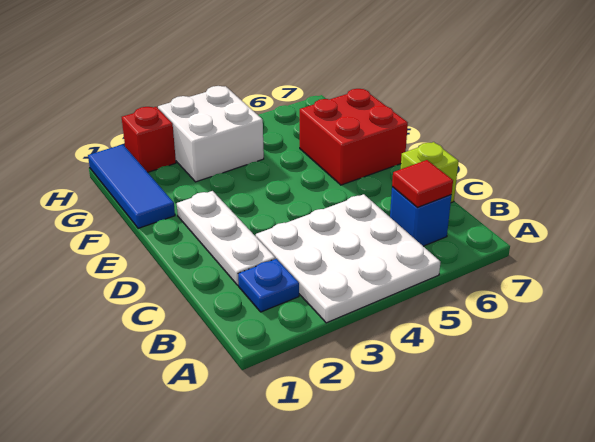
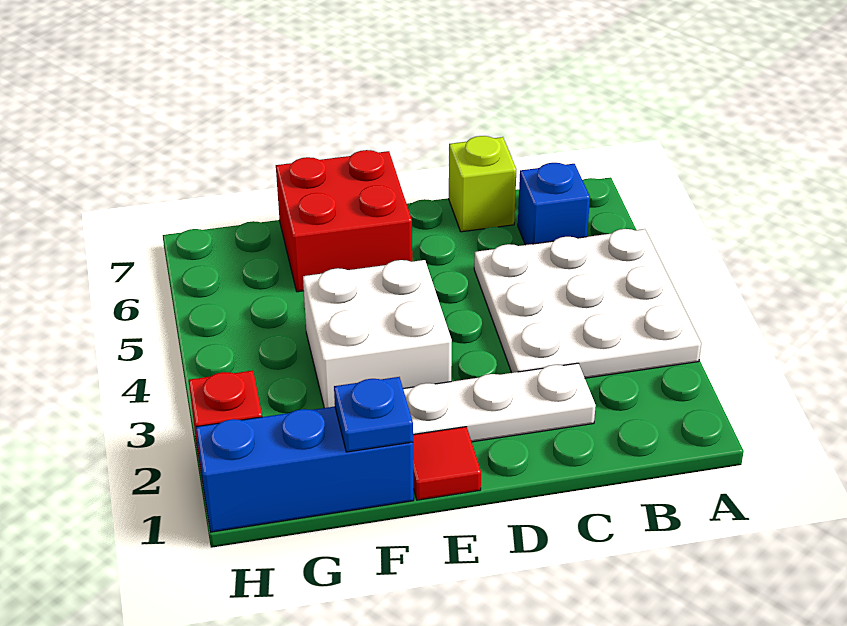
blue 1x1 plate [238,259,299,312] -> blue 1x1 plate moved to [334,377,413,452]
red 1x1 tile [392,160,453,207] -> red 1x1 tile moved to [413,427,481,500]
blue 1x3 tile [88,144,175,228] -> blue 1x3 brick [196,407,414,532]
white 2x2 brick [158,86,264,182] -> white 2x2 brick moved to [303,260,452,408]

